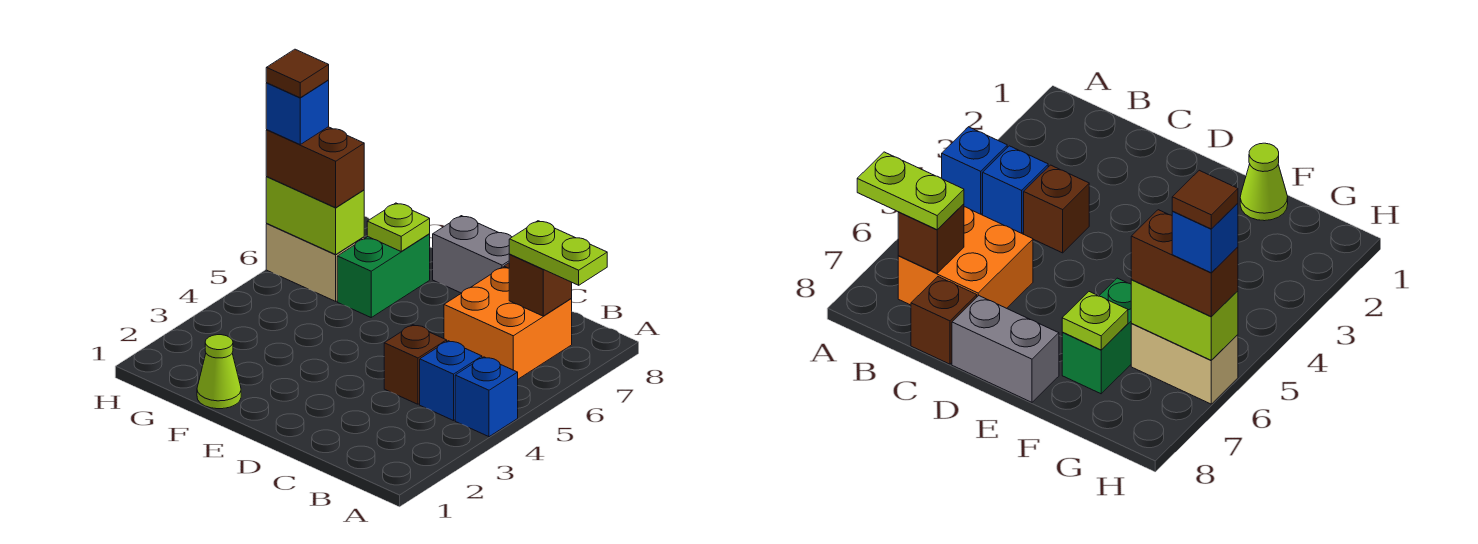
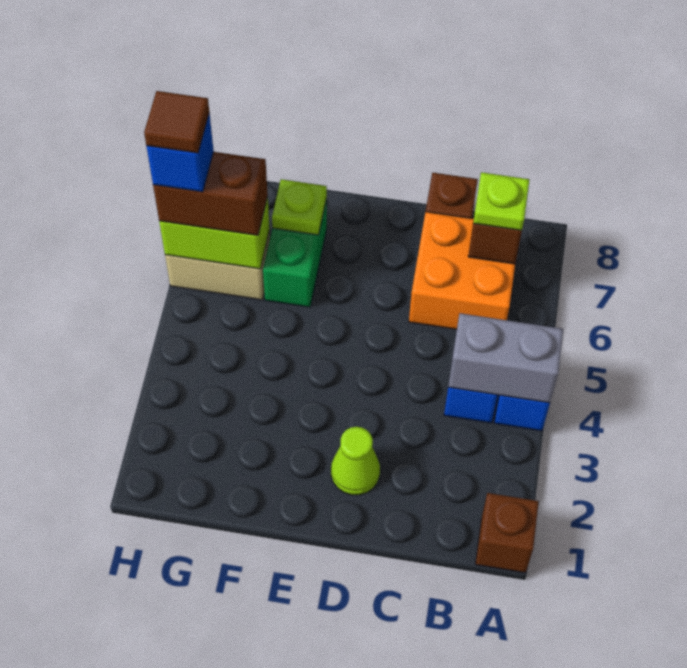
lime 1x2 plate [509,221,607,285] -> lime 1x1 plate [473,172,529,230]
brown 1x1 brick [384,325,447,404] -> brown 1x1 brick moved to [475,493,539,573]
grey 1x2 brick [433,216,512,293] -> grey 1x2 brick moved to [448,313,563,403]
lime 1x1 cone [197,335,241,409] -> lime 1x1 cone moved to [331,427,380,495]

